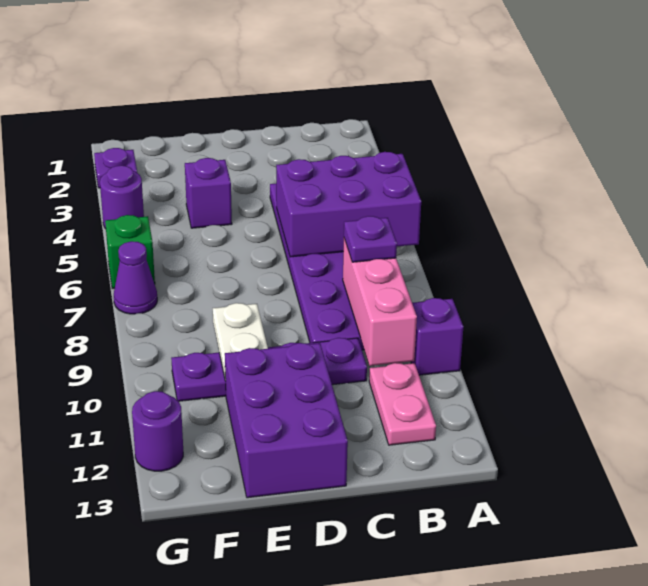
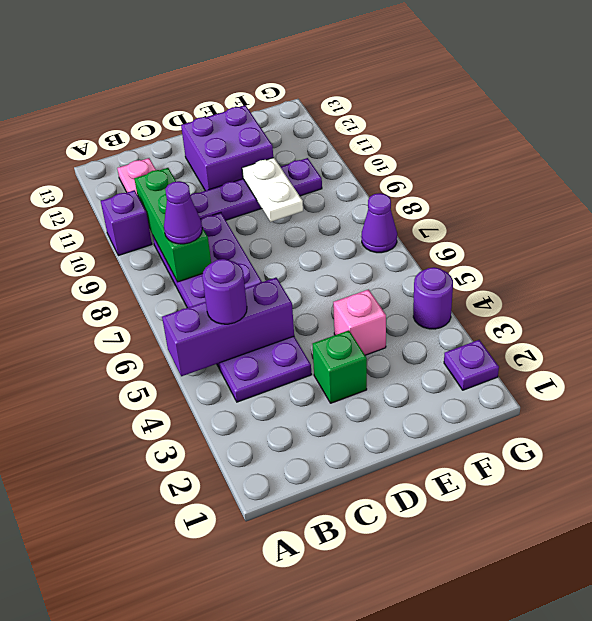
purple 2x3 brick [276,152,421,257] -> purple 1x3 brick [162,278,294,376]
pink 1x3 brick [343,239,417,366] -> green 1x3 brick [134,168,211,282]
purple 1x1 plate [344,216,397,262] -> purple 1x1 cone [164,181,202,244]
purple 2x3 brick [225,343,348,498] -> purple 2x2 brick [181,105,273,191]
purple 1x1 brick [185,158,232,228] -> pink 1x1 brick [333,289,386,355]
green 1x1 brick [105,215,155,289] -> green 1x1 brick moved to [312,330,367,403]
purple 1x1 round brick [132,391,183,471] -> purple 1x1 round brick moved to [202,259,247,324]

